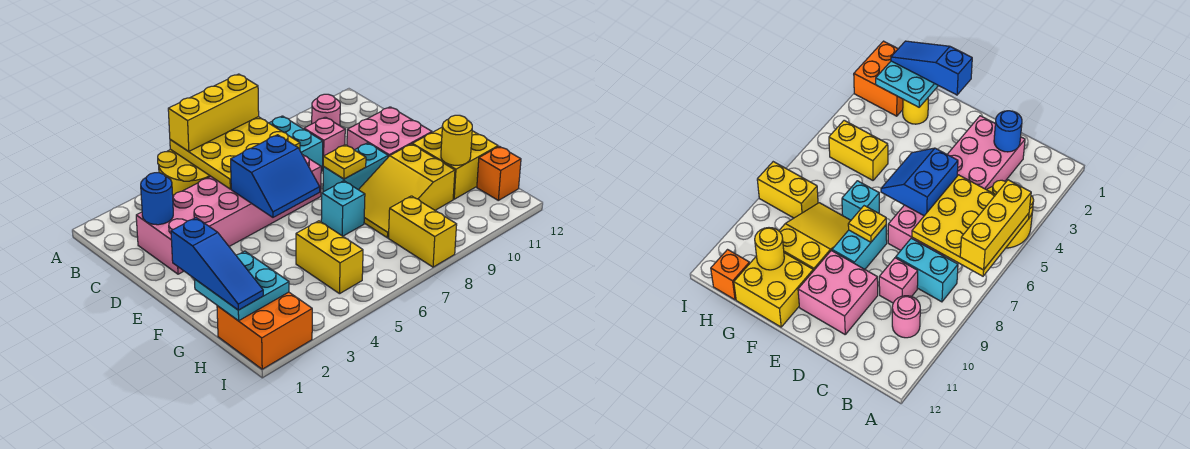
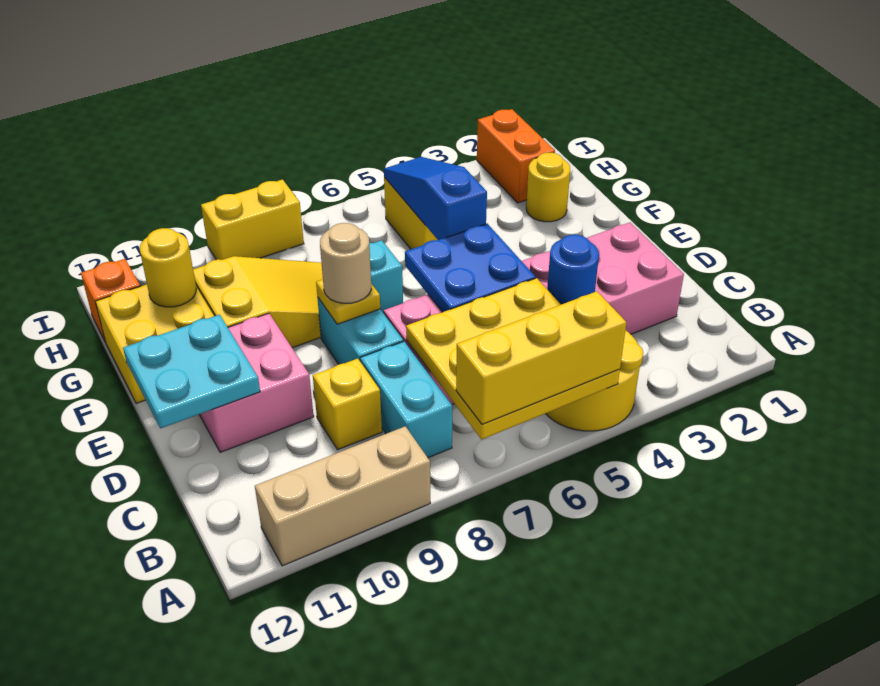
none -> tan 1x3 brick [255,426,430,566]
pink 1x1 round brick [312,94,340,126] -> none
blue 1x1 round brick [141,173,173,225] -> blue 1x1 round brick moved to [547,235,599,305]
pink 1x1 brick [304,117,345,167] -> yellow 1x1 brick [313,359,382,450]
blue 2x2 slope [231,135,320,217] -> blue 2x2 plate [405,224,536,312]
cyan 1x2 brick [323,143,388,192] -> cyan 1x2 brick turned to [317,297,403,364]
none -> tan 1x1 round brick [320,223,371,303]
blue 1x3 slope [171,218,263,310] -> blue 1x3 slope moved to [384,157,487,240]
cyan 2x2 plate [194,251,289,321] -> cyan 2x2 plate moved to [123,315,260,428]
orange 2x2 brick [217,292,312,369] -> orange 1x2 brick [477,109,555,203]
yellow 1x2 brick [388,196,457,267] -> yellow 1x2 brick turned to [201,179,304,260]

